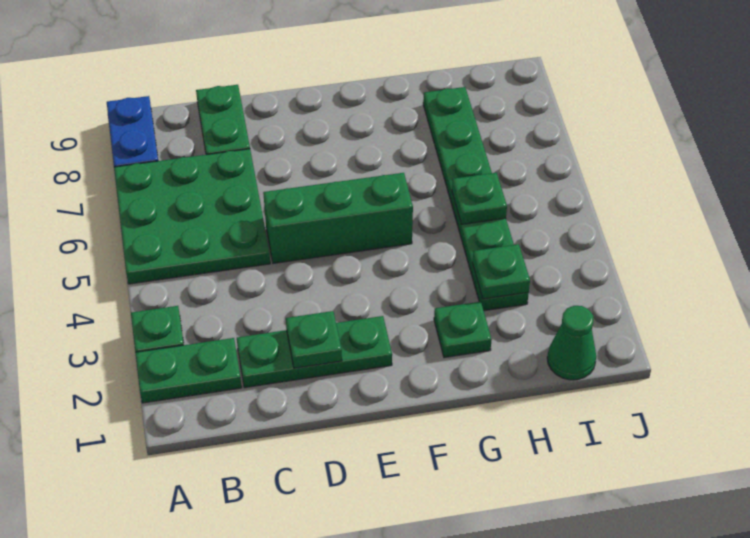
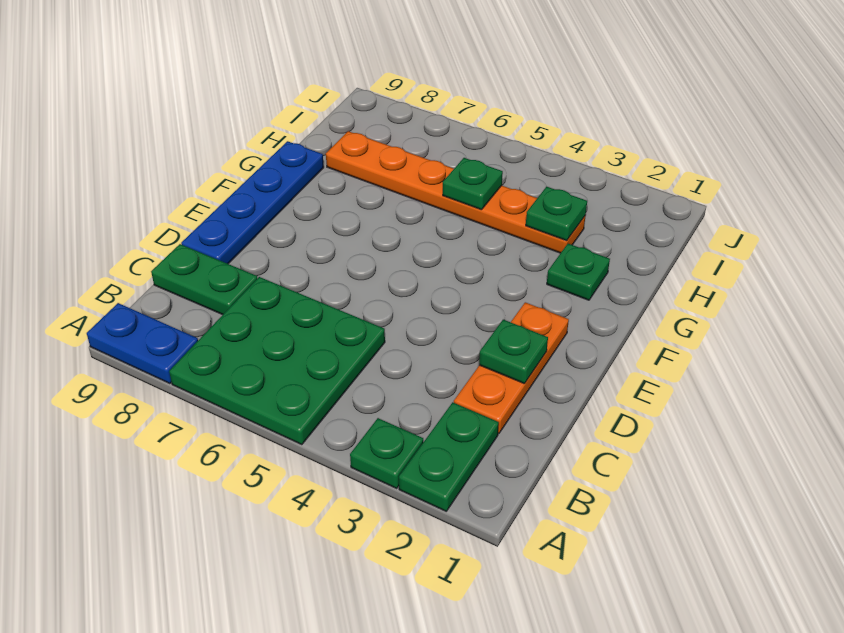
green 1x3 plate [237,316,392,388] -> orange 1x3 plate [454,302,569,434]
green 1x3 brick [263,173,413,263] -> none
none -> blue 1x4 plate [181,141,324,264]
green 1x6 plate [423,87,529,311] -> orange 1x6 plate [326,131,586,253]
green 1x1 cone [547,306,596,380] -> none

